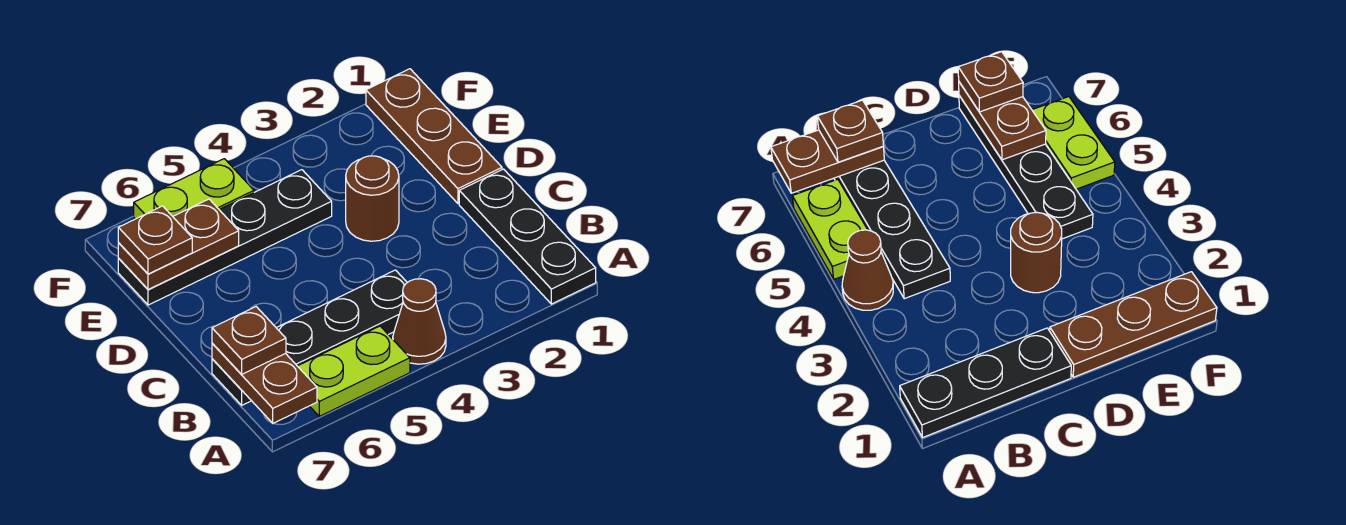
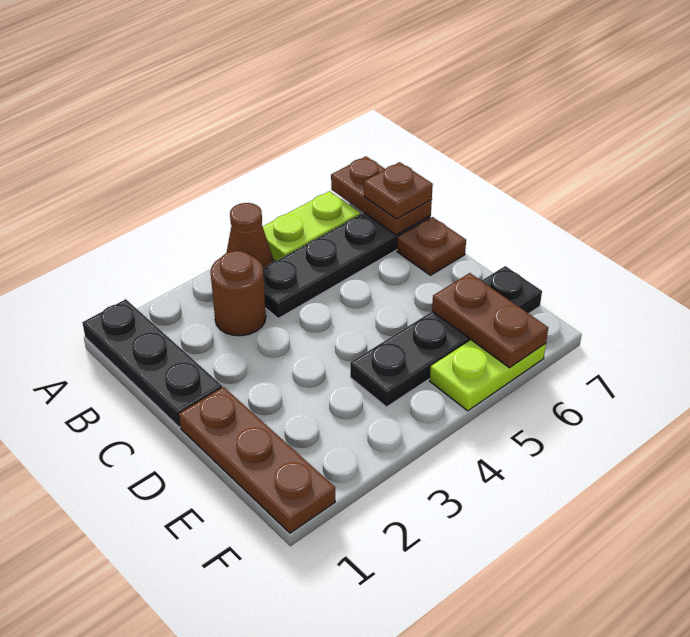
brown 1x1 round brick [346,156,399,241] -> brown 1x1 round brick moved to [211,251,266,336]
brown 1x2 plate [118,199,239,290] -> brown 1x2 plate turned to [432,273,548,368]
brown 1x1 plate [118,206,192,274] -> brown 1x1 plate moved to [397,217,466,275]

